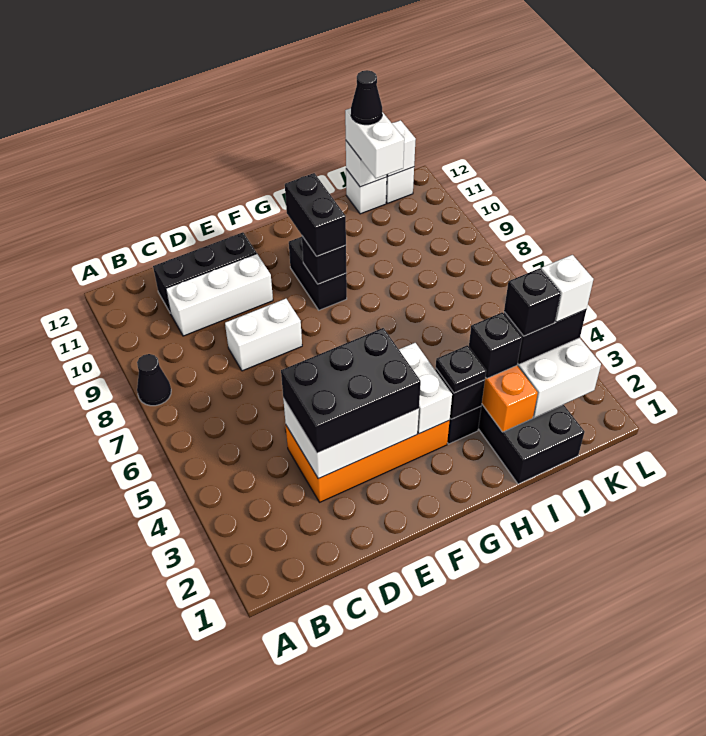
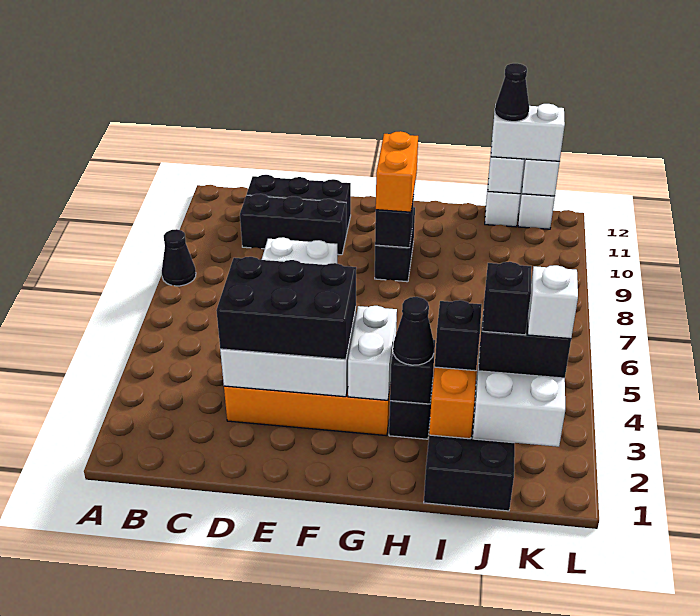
white 1x3 brick [166,254,273,336] -> black 1x3 brick [240,194,346,255]
black 1x2 brick [285,173,346,256] -> orange 1x2 brick [376,131,418,212]
black 1x1 plate [436,345,486,393] -> black 1x1 cone [393,297,434,365]
white 1x2 brick [345,108,404,178] -> white 1x2 brick turned to [491,104,565,161]

